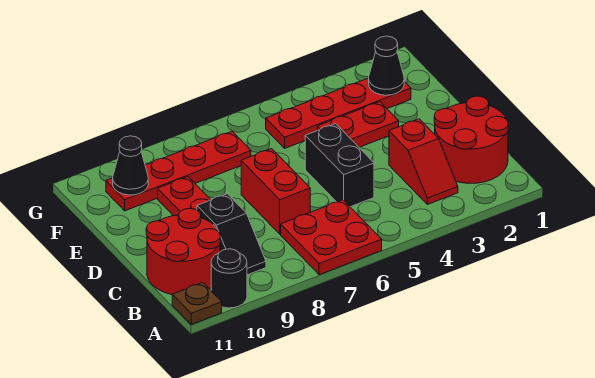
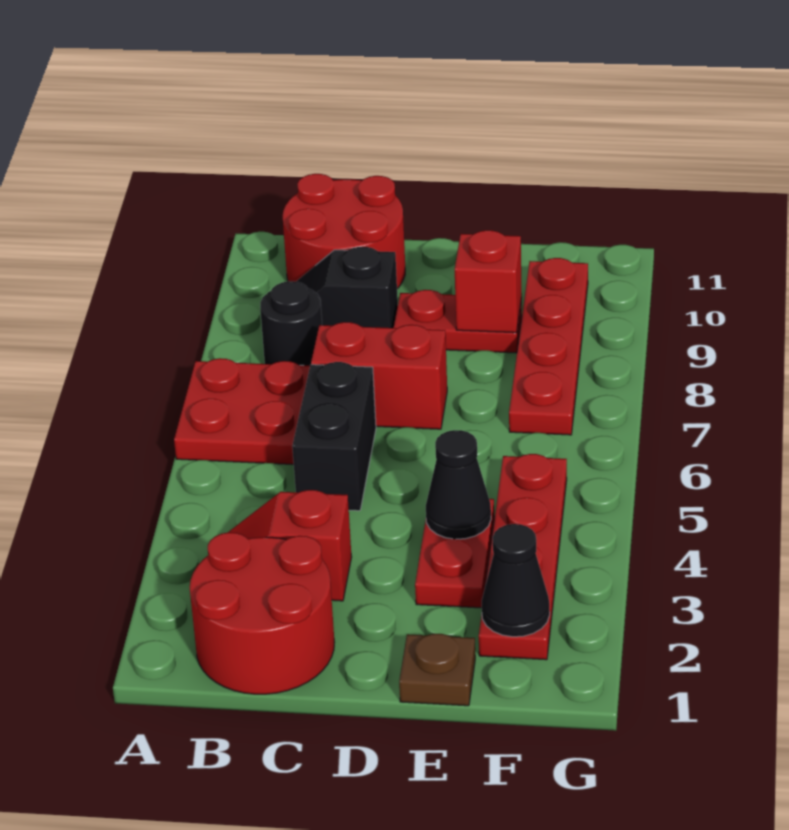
black 1x1 round brick [211,249,247,308] -> black 1x1 round brick moved to [260,281,322,366]
brown 1x1 plate [172,282,222,325] -> brown 1x1 plate moved to [399,634,475,706]
black 1x2 brick [305,124,374,207] -> black 1x2 brick turned to [292,362,376,511]
none -> red 1x1 brick [455,230,522,333]
black 1x1 cone [113,136,148,195] -> black 1x1 cone moved to [426,430,491,539]

